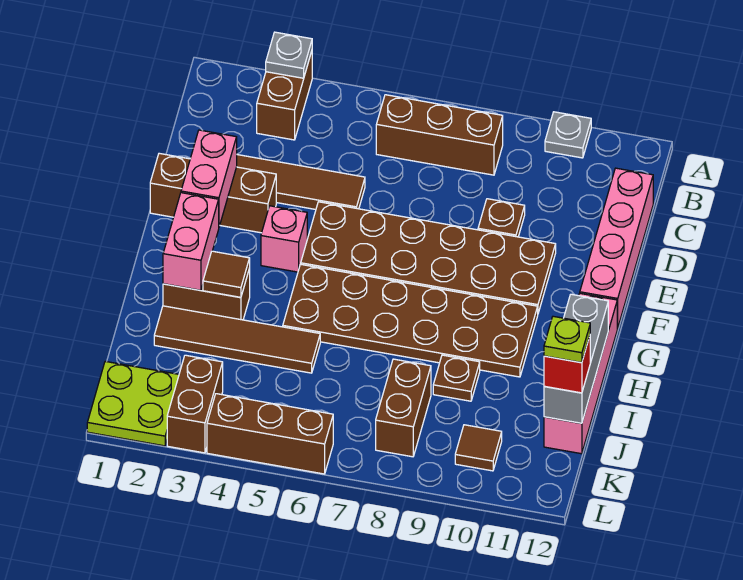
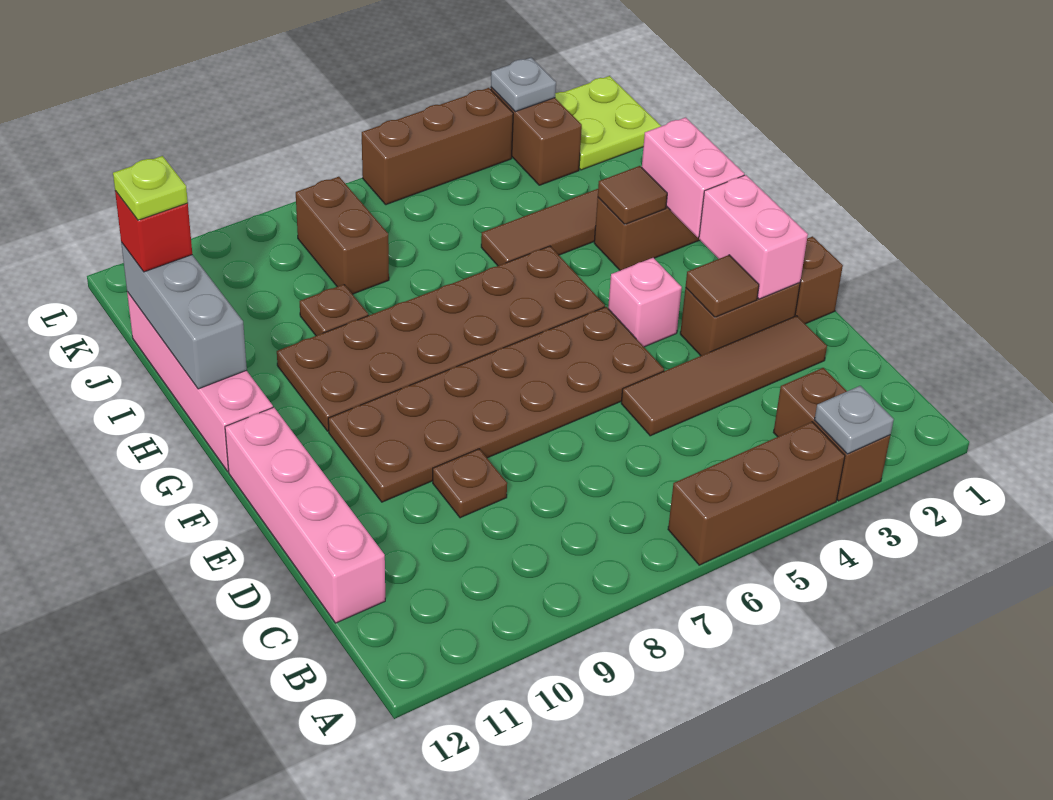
grey 1x1 plate [545,112,591,158] -> grey 1x1 plate moved to [491,58,556,112]
brown 1x3 brick [376,95,503,175] -> brown 1x3 brick moved to [668,422,845,565]
brown 1x1 tile [455,425,502,471] -> brown 1x1 tile moved to [686,255,759,317]

